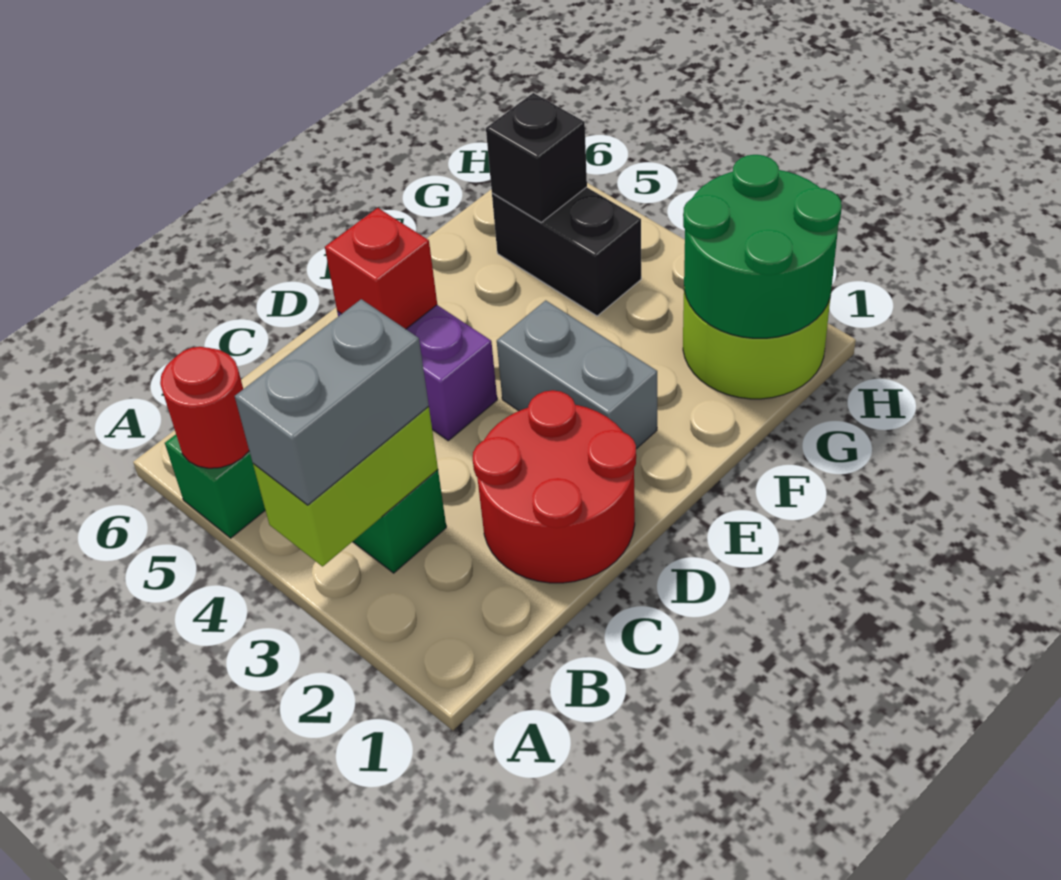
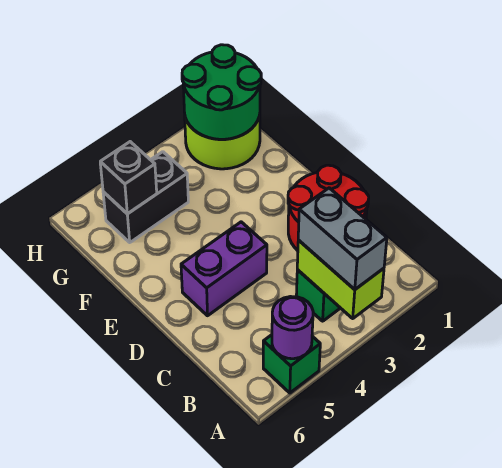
red 1x1 round brick [160,347,249,468] -> purple 1x1 round brick [272,297,313,359]
red 1x1 brick [325,208,437,329] -> none
grey 1x2 brick [497,300,657,449] -> none

